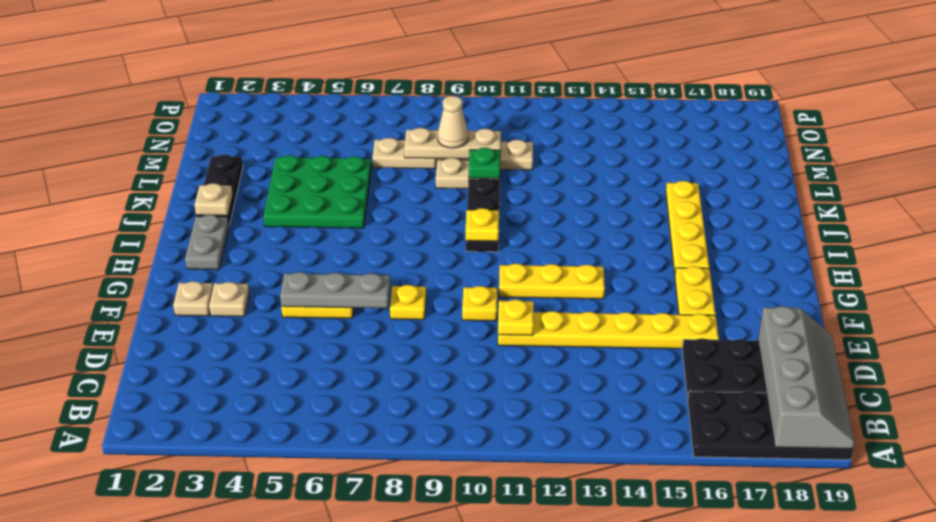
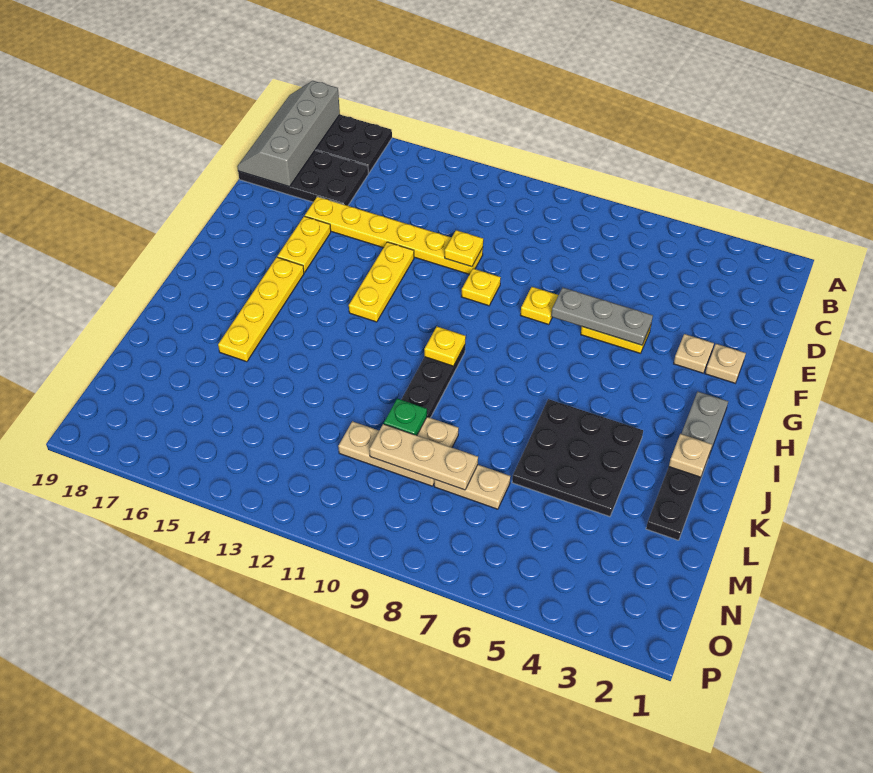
yellow 1x3 plate [499,263,605,299] -> yellow 1x3 plate turned to [349,242,414,322]
green 3x3 plate [263,155,371,228] -> black 3x3 plate [512,399,643,517]
tan 1x1 cone [438,96,468,148] -> none

